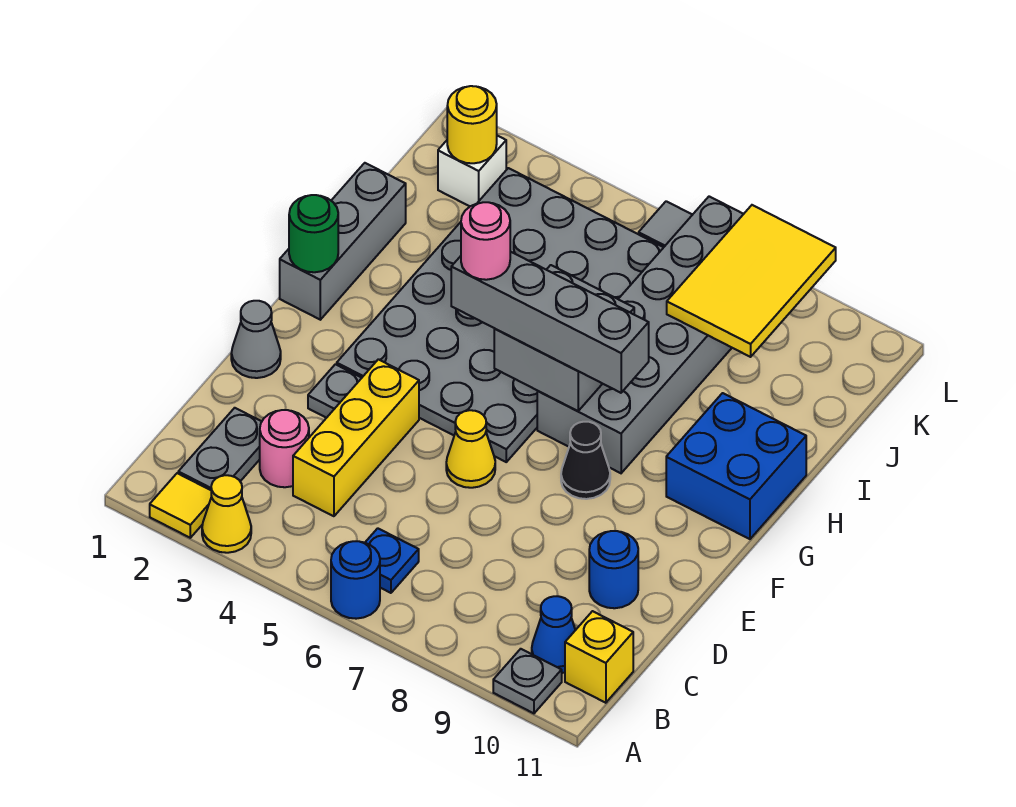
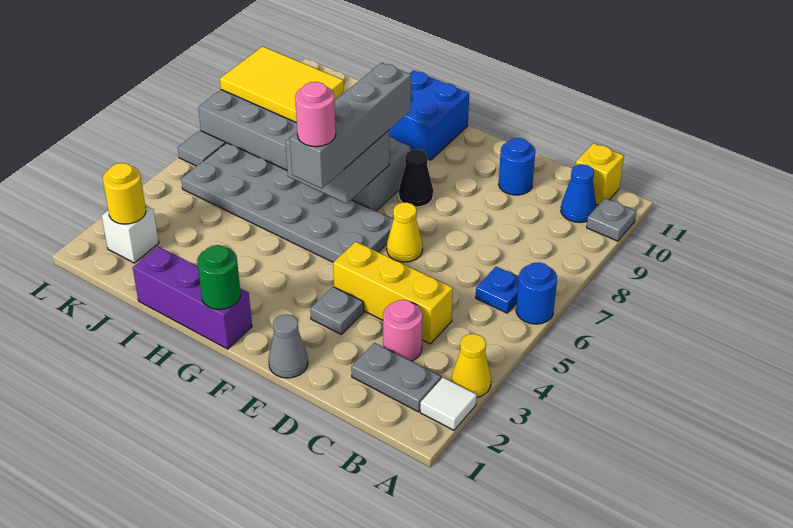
yellow 1x1 tile [150,473,212,538] -> white 1x1 tile [420,378,477,430]
grey 4x6 plate [337,168,664,462] -> grey 2x6 plate [181,143,393,262]
grey 1x3 brick [280,163,406,320] -> purple 1x3 brick [133,246,252,349]

